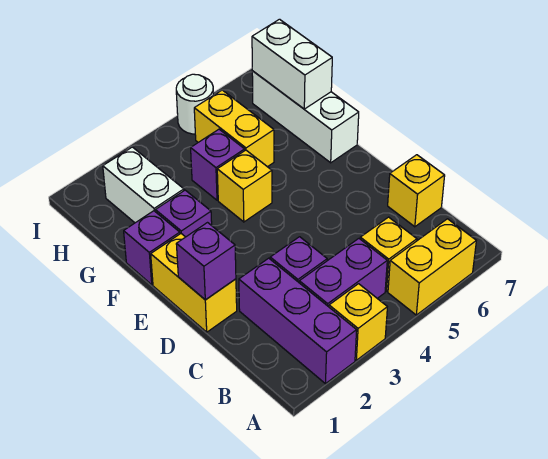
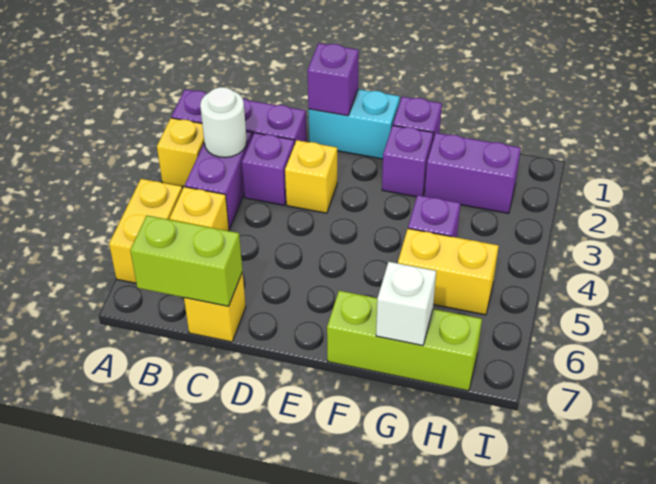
none -> lime 1x2 brick [130,216,242,306]
yellow 1x2 brick [151,234,237,332] -> cyan 1x2 brick [308,89,400,159]
yellow 1x1 brick [217,150,272,222] -> yellow 1x1 brick moved to [285,140,337,213]
white 1x3 brick [252,71,359,163] -> lime 1x3 brick [327,291,482,391]
white 1x2 brick [103,147,184,223] -> purple 1x2 brick [425,133,521,214]
white 1x2 brick [252,19,332,109] -> white 1x1 brick [376,262,436,346]
white 1x1 round brick [176,74,214,134] -> white 1x1 round brick moved to [200,87,247,158]

